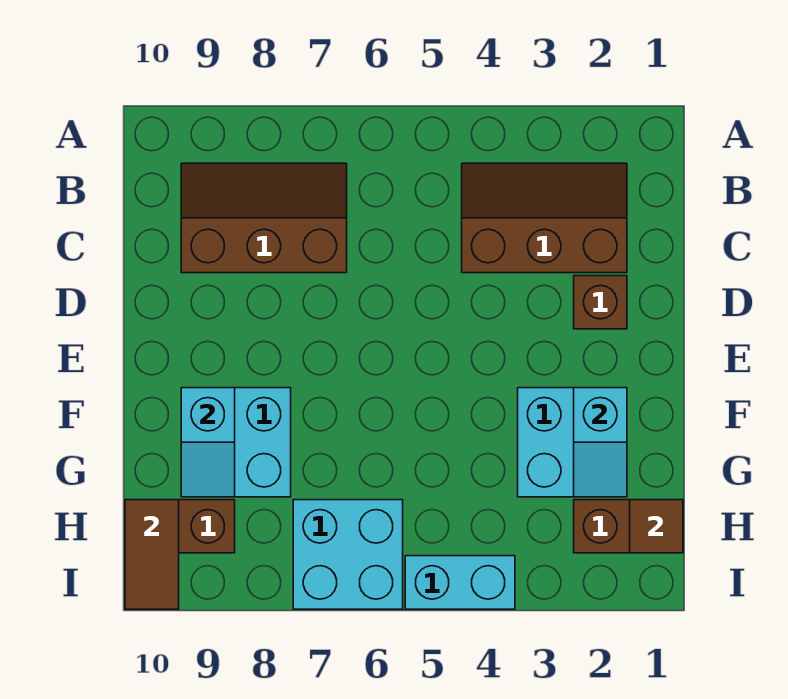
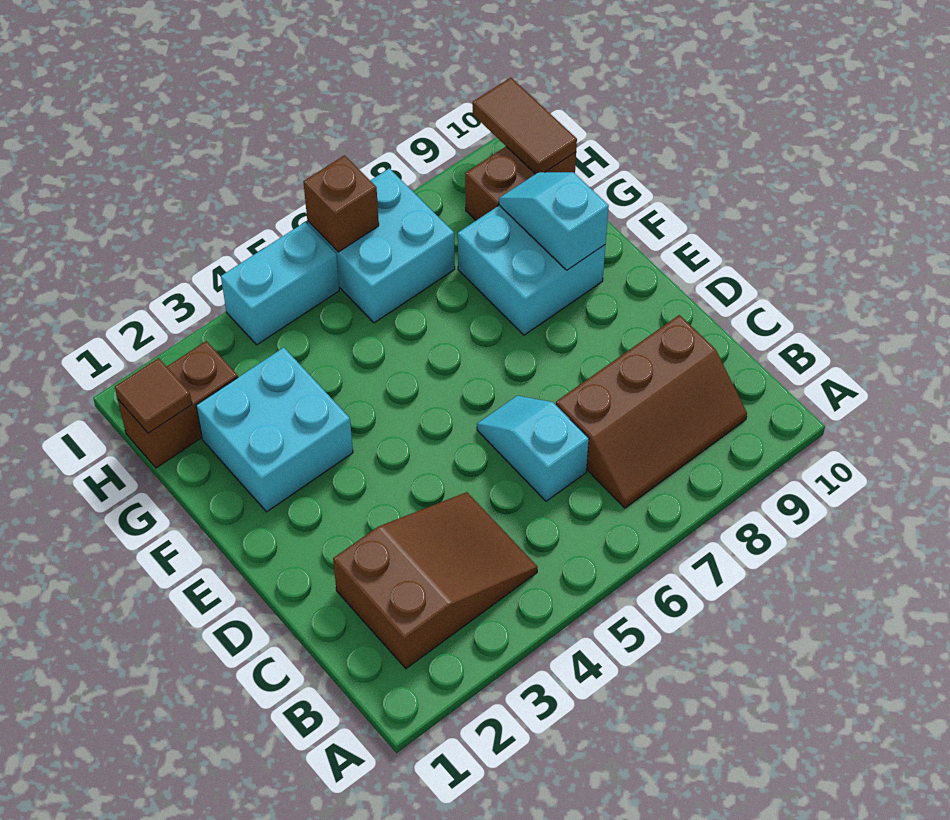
brown 2x3 slope [462,163,627,273] -> brown 2x3 slope turned to [333,492,538,668]
brown 1x1 brick [574,276,627,329] -> brown 1x1 brick moved to [303,155,379,252]
cyan 1x2 slope [574,388,627,497] -> cyan 1x2 slope moved to [477,396,589,501]

